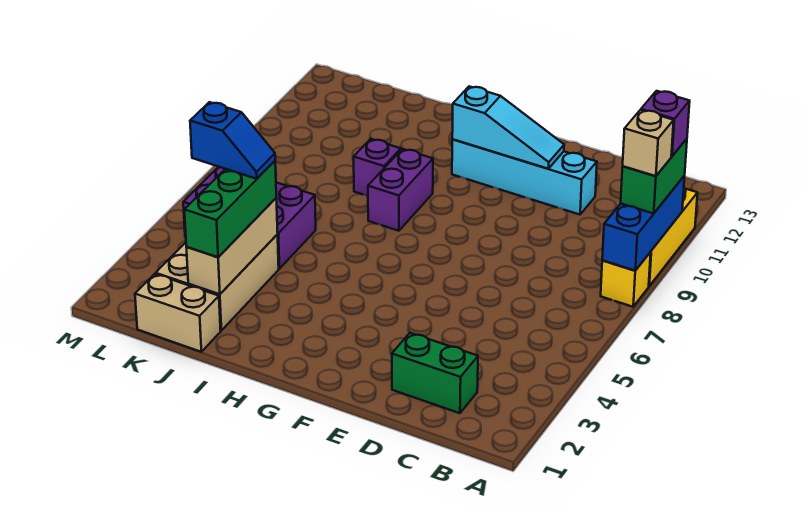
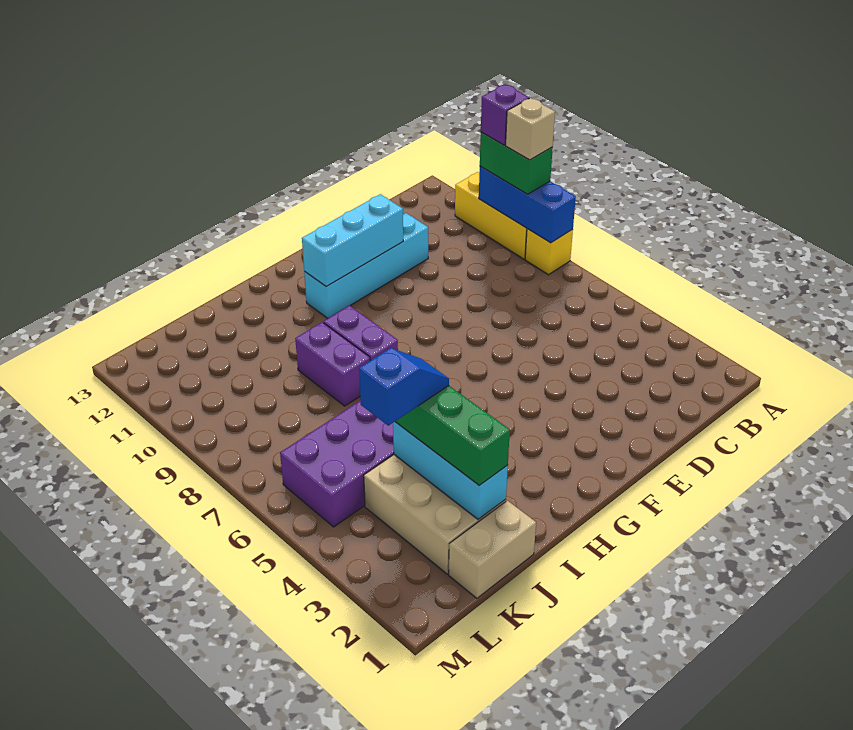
green 1x2 brick [392,333,478,413] -> none
cyan 1x3 slope [452,86,564,169] -> cyan 1x3 brick [302,194,403,287]
purple 1x1 brick [354,139,401,196] -> purple 1x2 brick [295,322,370,406]
tan 1x3 brick [186,198,278,294] -> cyan 1x3 brick [393,422,508,519]

